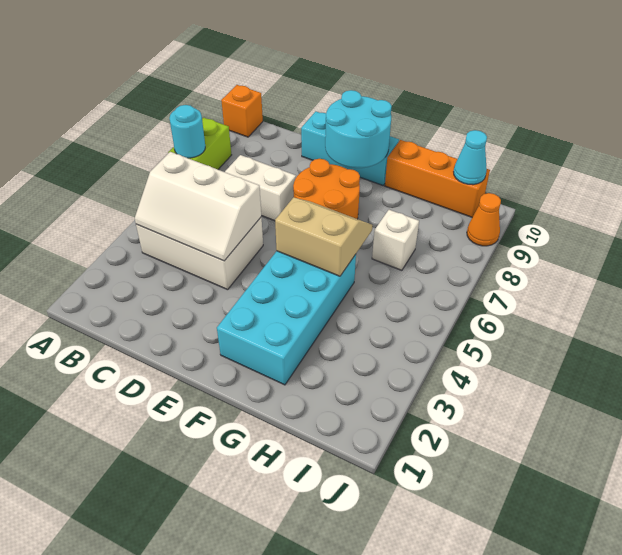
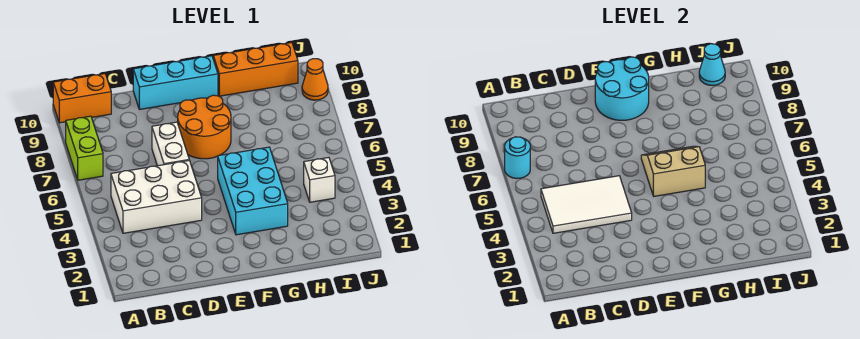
orange 1x1 brick [221,85,263,137] -> orange 1x2 brick [53,74,111,123]
white 2x3 slope [135,152,261,261] -> white 2x3 tile [541,176,632,233]
white 1x2 brick [225,155,296,221] -> white 1x2 brick turned to [152,122,189,166]
cyan 2x4 brick [217,251,356,385] -> cyan 2x3 brick [218,147,288,235]
white 1x1 brick [372,210,419,270] -> white 1x1 brick moved to [304,157,335,202]

